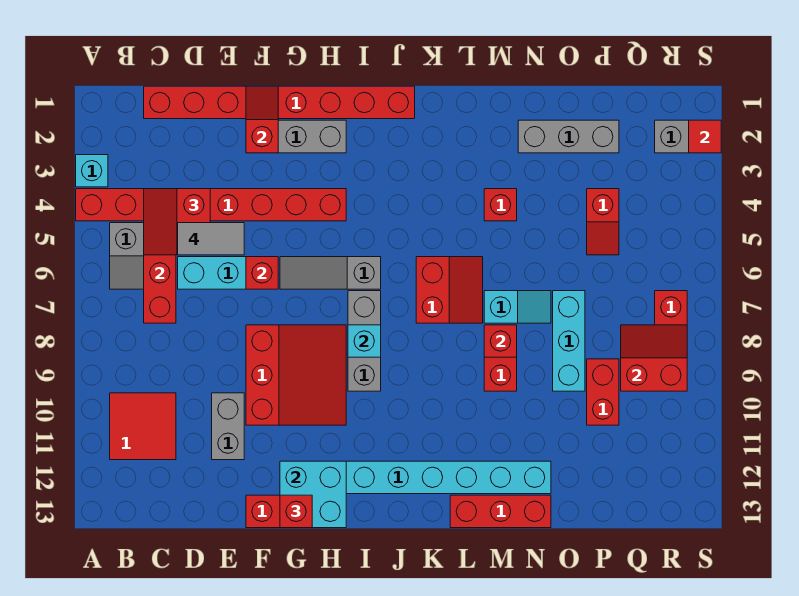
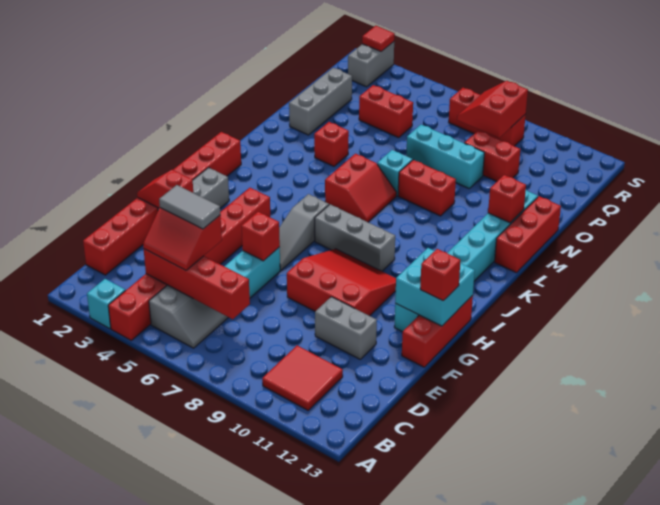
grey 1x2 tile [178,223,244,255] -> grey 1x2 tile turned to [159,185,220,229]
cyan 1x1 brick [348,325,381,357] -> none
red 2x2 slope [416,257,483,323] -> red 2x2 slope turned to [325,154,397,222]
red 1x1 brick [484,325,517,357] -> red 1x1 brick moved to [488,175,526,223]
red 1x2 slope [587,189,619,255] -> red 1x2 brick [359,85,413,138]

